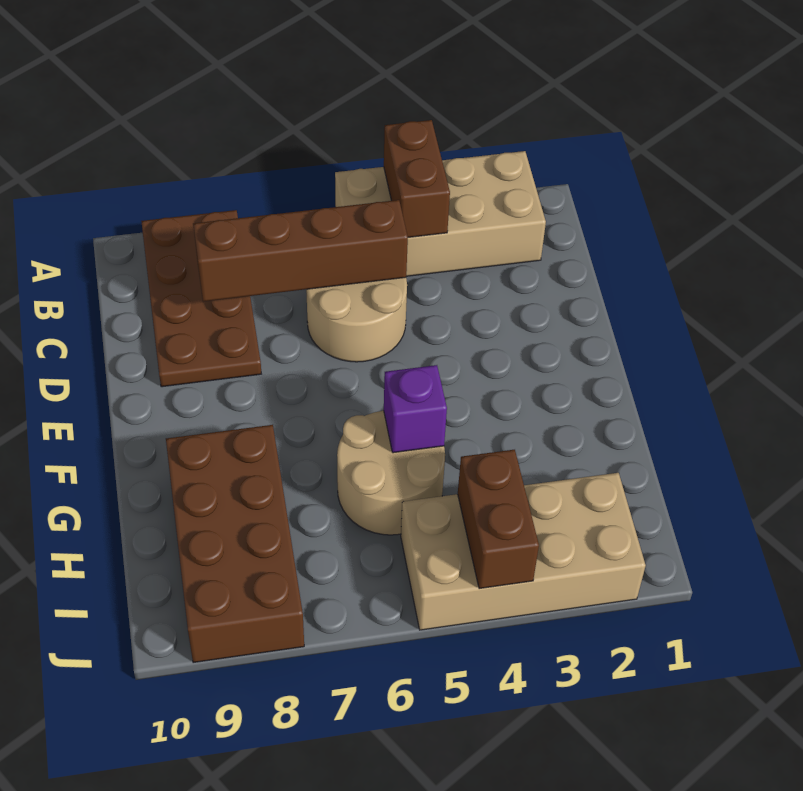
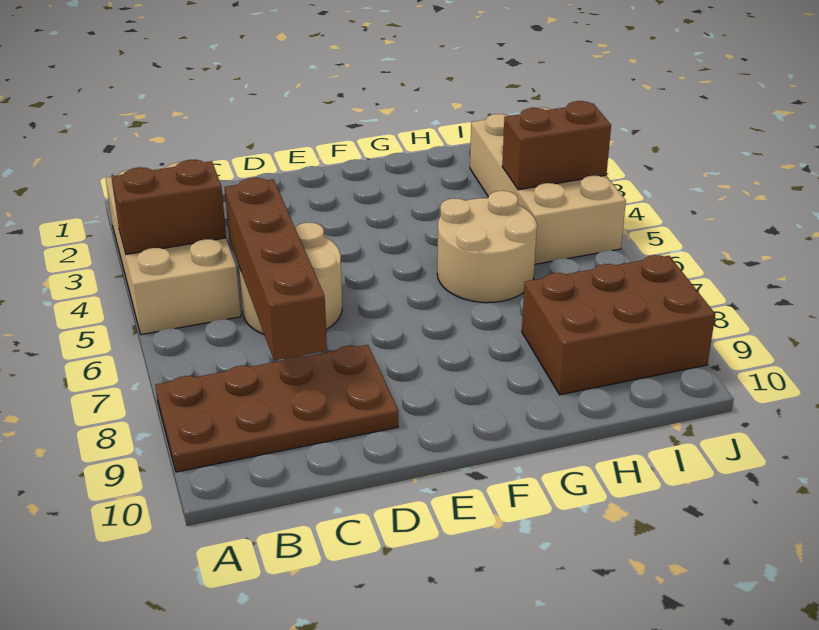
purple 1x1 brick [384,365,447,453] -> none
brown 2x4 brick [166,425,304,663] -> brown 2x3 brick [522,255,715,395]

